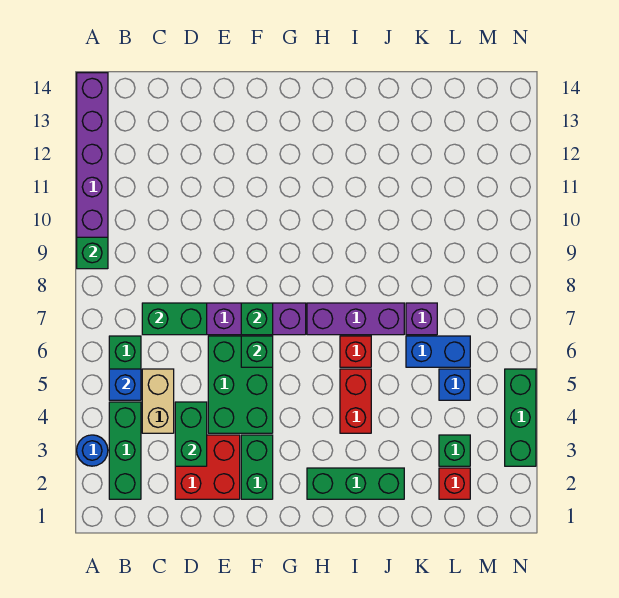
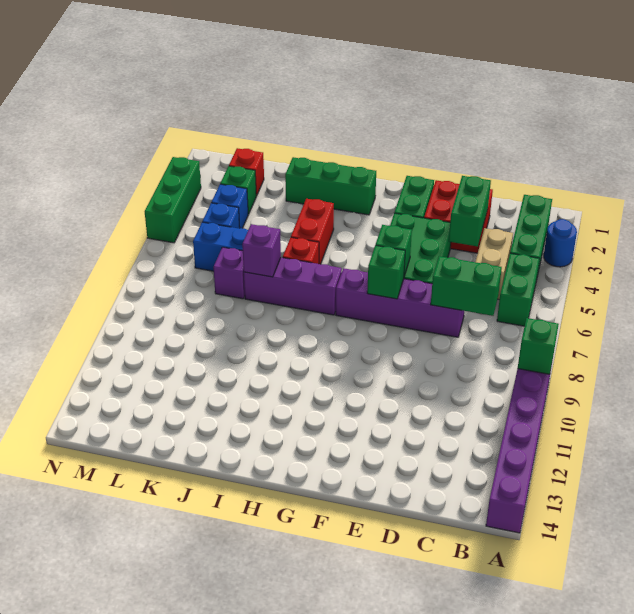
blue 1x1 brick [109,369,141,400] -> blue 1x1 brick moved to [211,184,248,228]
none -> purple 1x1 brick [242,224,281,277]

